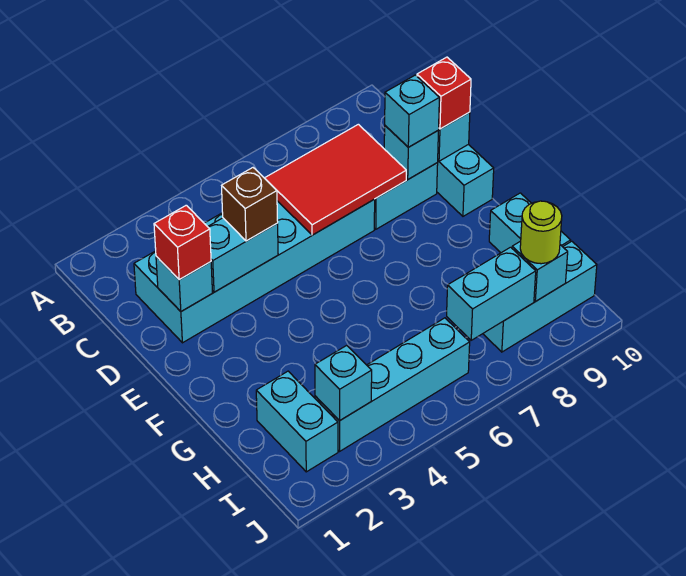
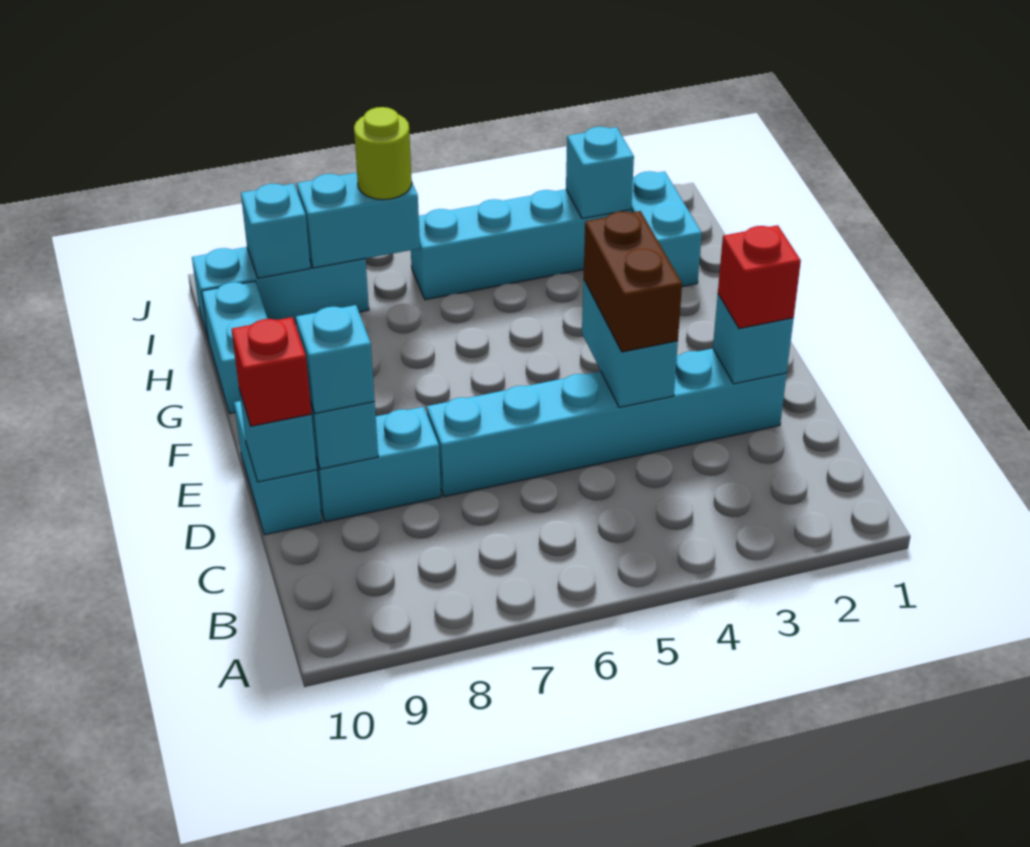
cyan 2x6 brick [134,199,375,343] -> cyan 1x6 brick [427,348,787,497]
red 2x3 tile [265,124,406,235] -> none
cyan 1x2 brick [208,218,278,292] -> cyan 1x2 brick turned to [582,279,678,407]
brown 1x1 brick [222,168,278,241] -> brown 1x2 brick [584,211,682,352]
lime 1x1 round brick [520,201,562,264] -> lime 1x1 round brick moved to [354,107,412,200]

